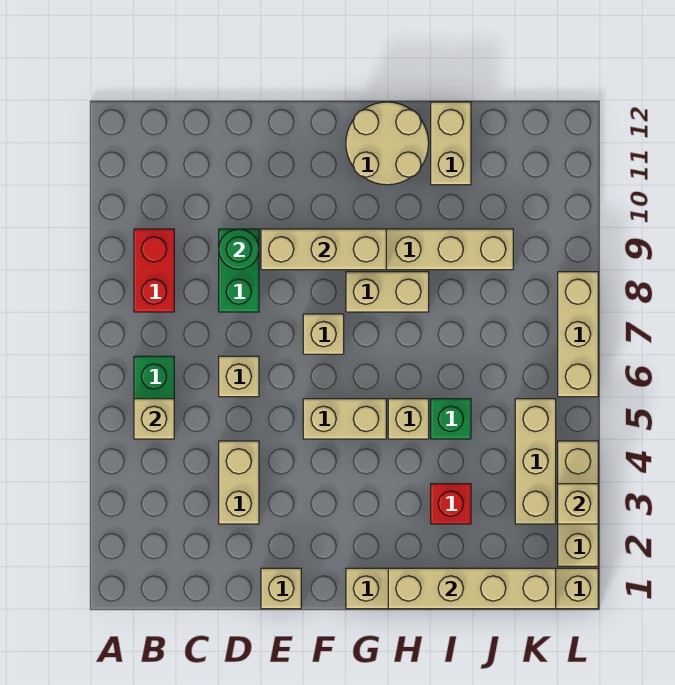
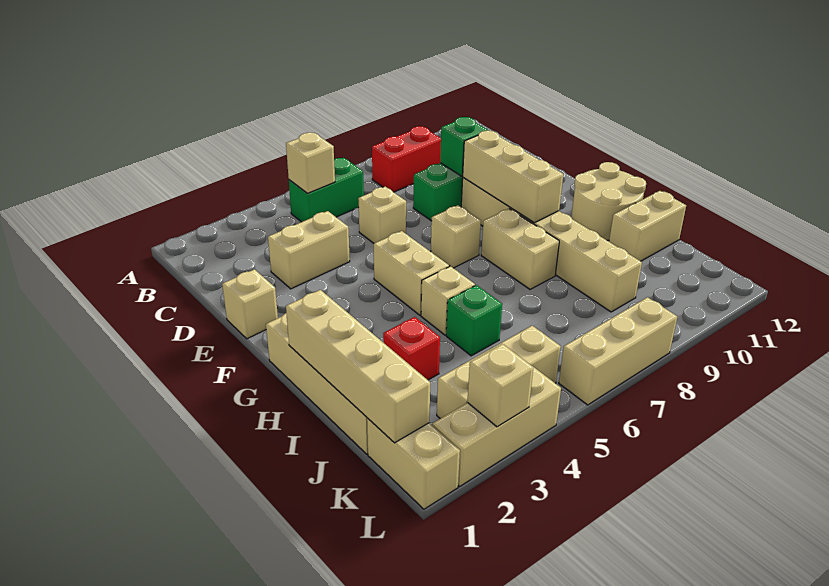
green 1x1 round brick [219,229,259,269] -> green 1x1 brick [440,117,488,176]

